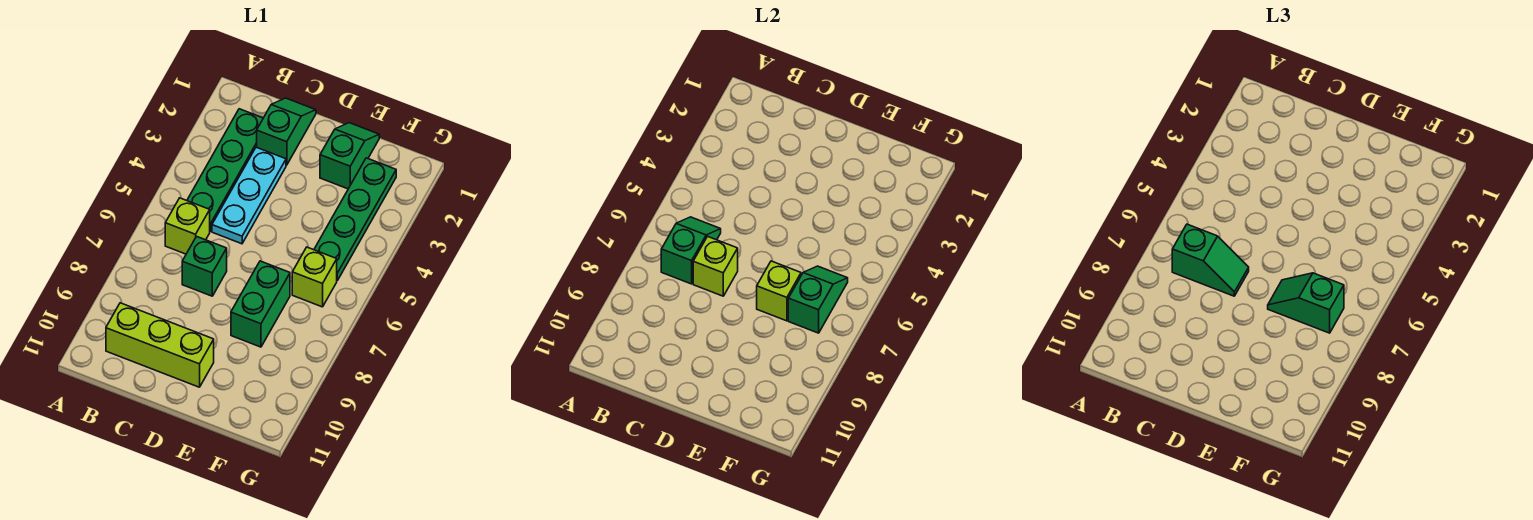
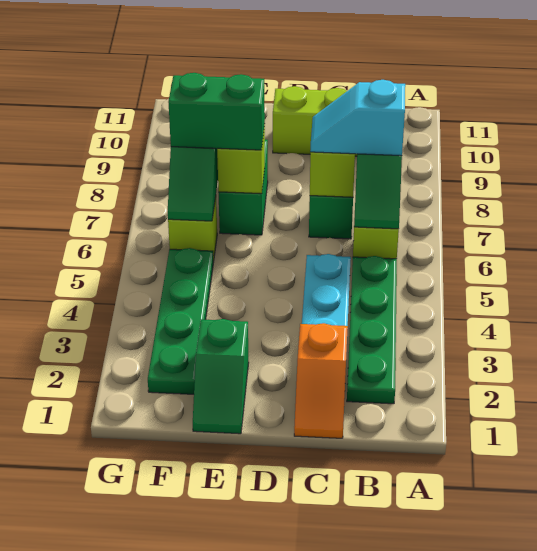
green 1x2 slope [1172,224,1249,296] -> cyan 1x2 slope [310,80,405,156]
green 1x2 slope [257,98,316,165] -> orange 1x2 slope [294,323,348,438]
green 1x2 slope [1268,273,1344,333] -> green 1x2 brick [168,73,265,150]

